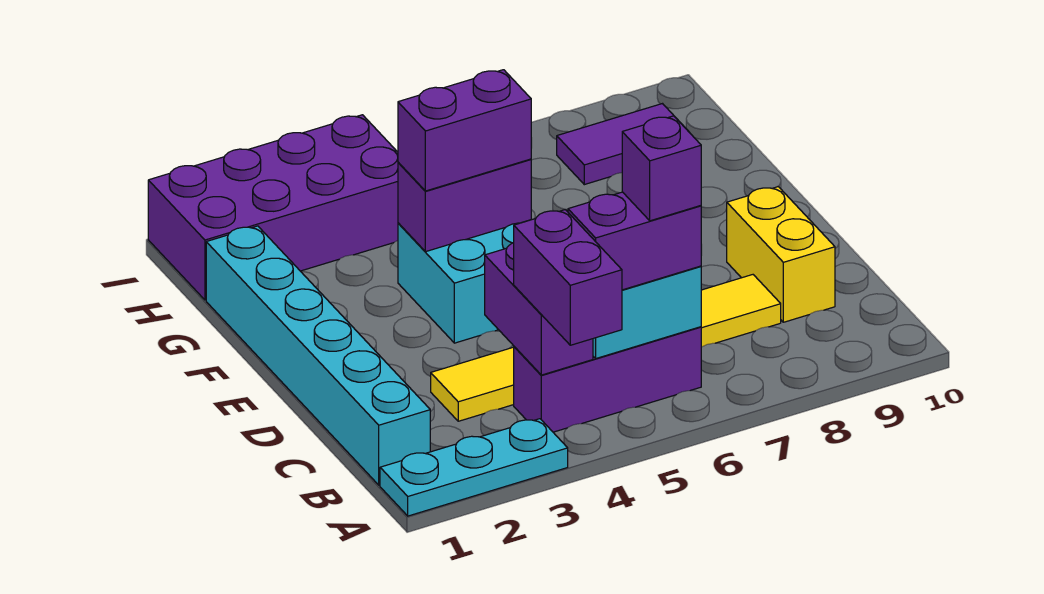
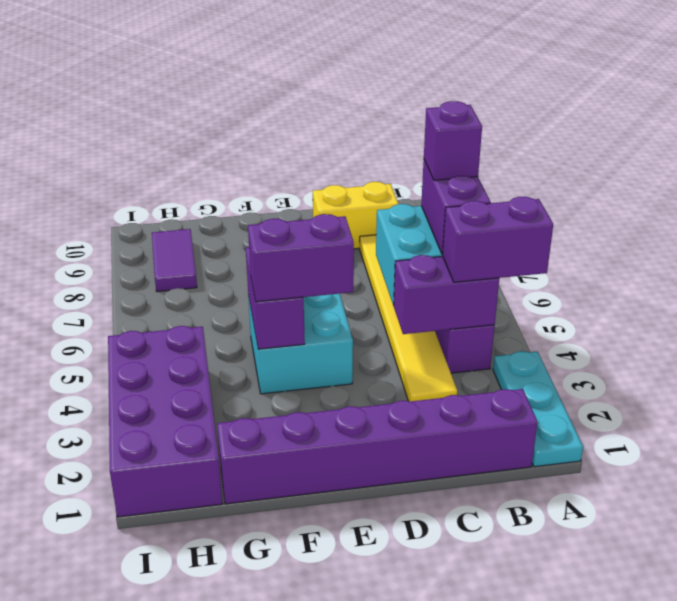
cyan 1x6 brick [206,226,430,485] -> purple 1x6 brick [217,389,538,504]
purple 1x2 brick [398,70,531,191] -> purple 1x2 brick turned to [248,214,354,302]

